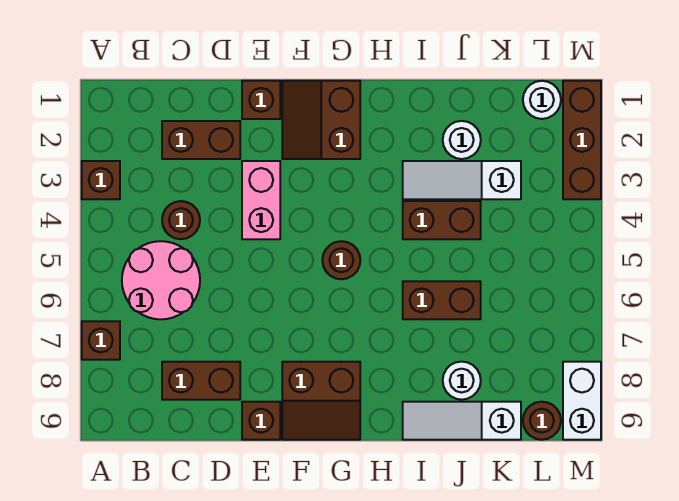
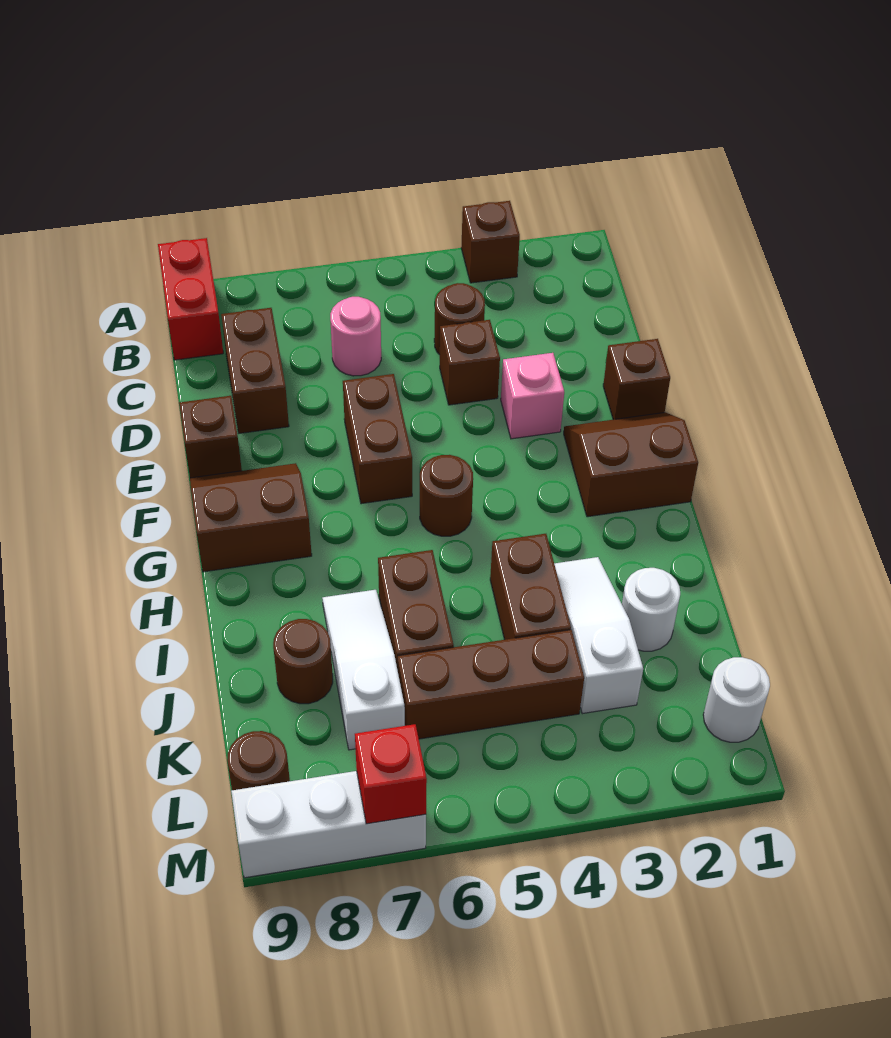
brown 1x1 brick [82,321,120,360] -> brown 1x1 brick moved to [440,320,500,405]
none -> red 1x2 brick [158,238,223,360]
pink 2x2 round brick [122,241,200,319] -> pink 1x1 round brick [330,297,381,376]
brown 1x2 brick [162,121,240,159] -> brown 1x2 brick moved to [343,374,412,504]
pink 1x2 brick [242,161,280,239] -> pink 1x1 brick [501,353,564,439]
brown 2x2 slope [282,362,360,440] -> brown 2x2 slope turned to [190,463,312,572]
white 1x3 slope [403,402,521,440] -> white 1x3 slope moved to [322,590,405,750]
white 1x1 round brick [443,362,481,400] -> brown 1x1 round brick [273,619,333,704]
brown 1x3 brick [563,81,601,199] -> brown 1x3 brick moved to [398,630,584,739]
none -> red 1x1 brick [355,724,427,824]
white 1x2 brick [563,362,601,440] -> white 1x3 brick [231,771,426,878]

